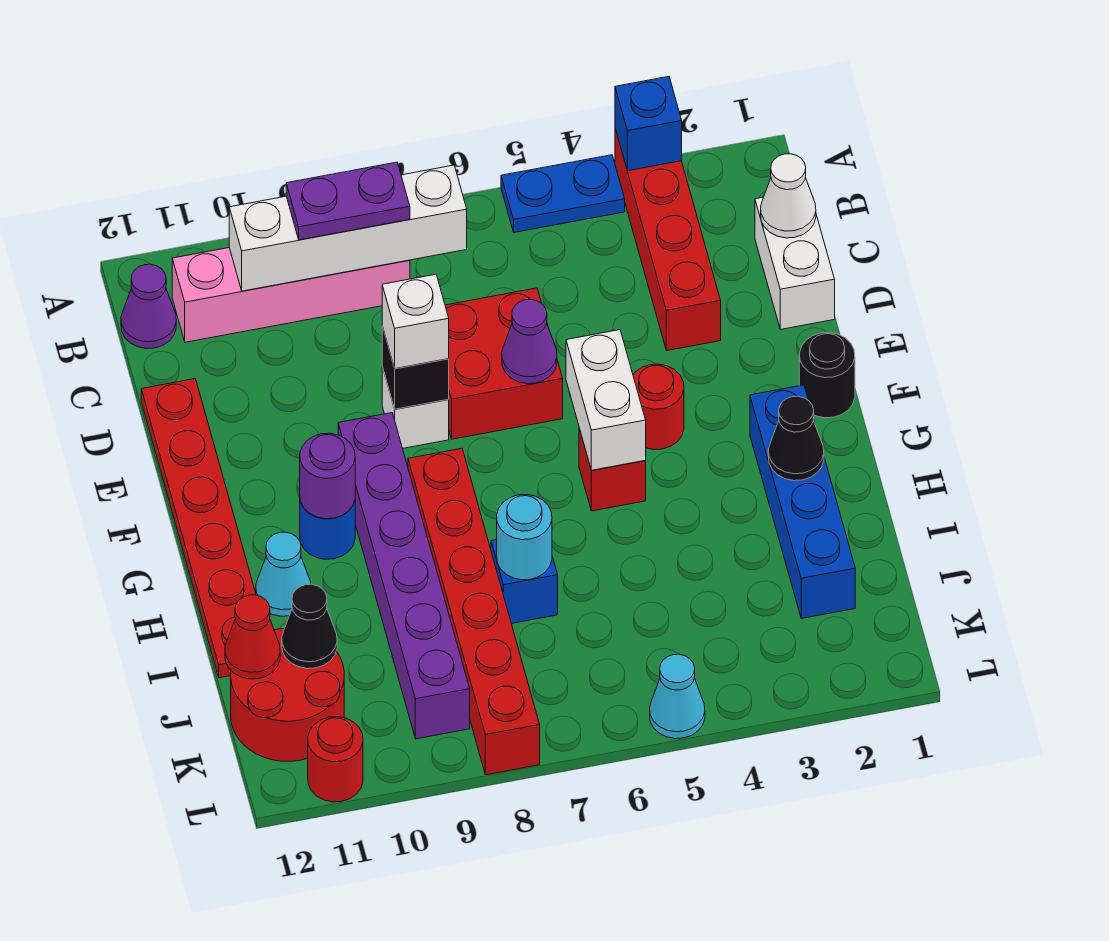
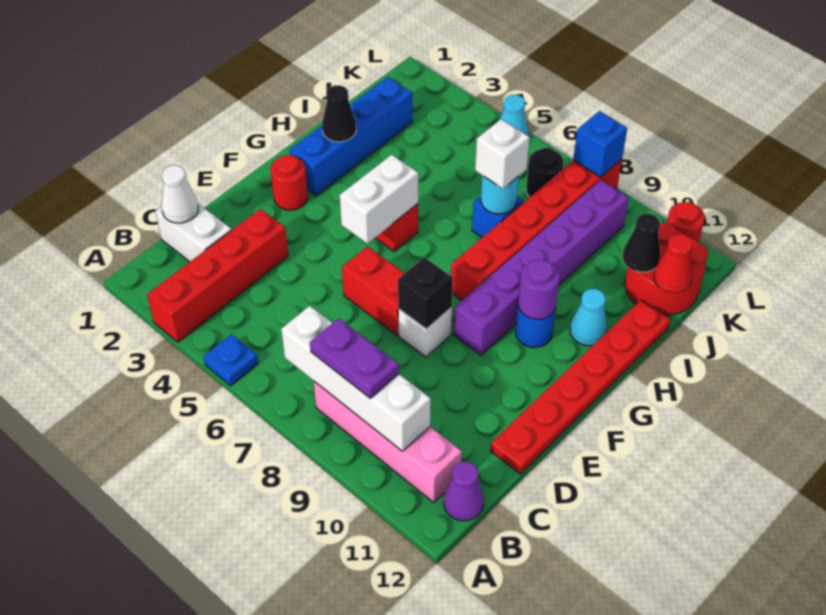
blue 1x1 brick [615,77,682,171] -> blue 1x1 brick moved to [573,111,627,177]
blue 1x2 plate [501,155,625,232] -> blue 1x1 plate [204,334,258,386]
white 1x2 brick [755,197,835,329] -> white 1x2 brick turned to [155,204,232,262]
red 2x2 brick [445,288,563,439] -> red 1x2 brick [342,247,405,336]
purple 1x1 cone [502,300,557,384] -> none
white 1x1 brick [382,274,449,369] -> white 1x1 brick moved to [475,119,530,189]
black 1x1 round brick [799,332,855,418] -> black 1x1 round brick moved to [526,148,564,197]
red 1x1 round brick [633,364,684,450] -> red 1x1 round brick moved to [271,155,308,210]

